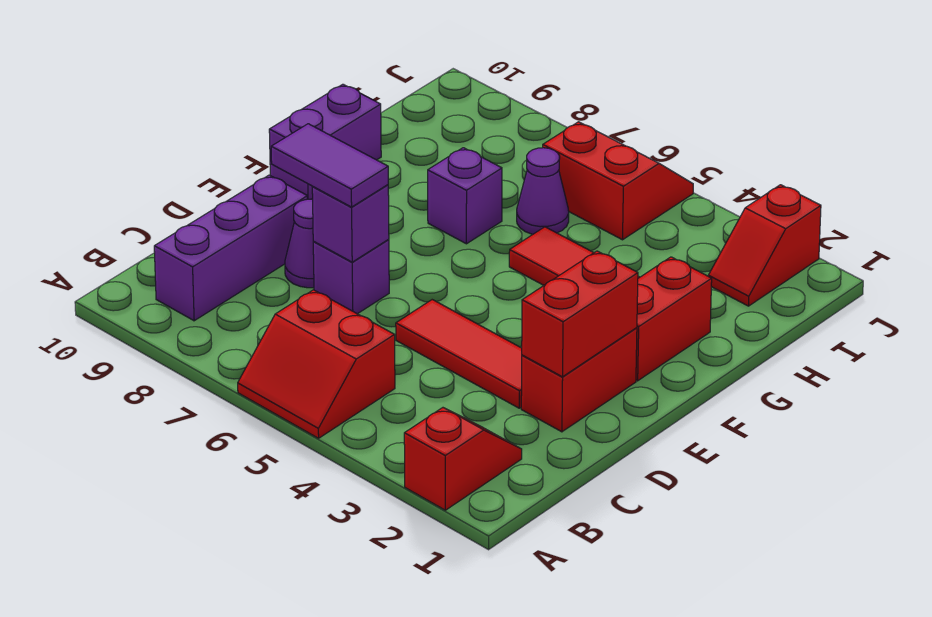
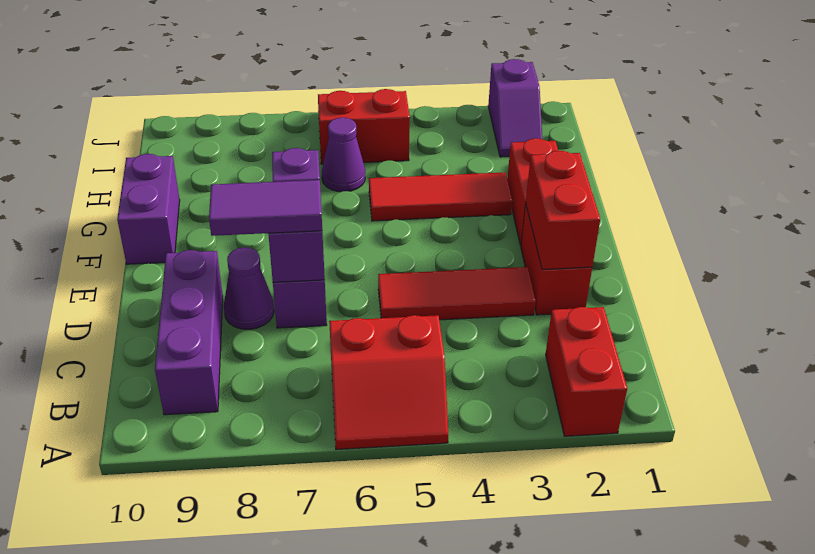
red 1x2 slope [404,408,522,510] -> red 1x2 brick [546,307,627,436]
red 1x2 slope [708,185,821,306] -> purple 1x2 slope [488,59,542,157]

